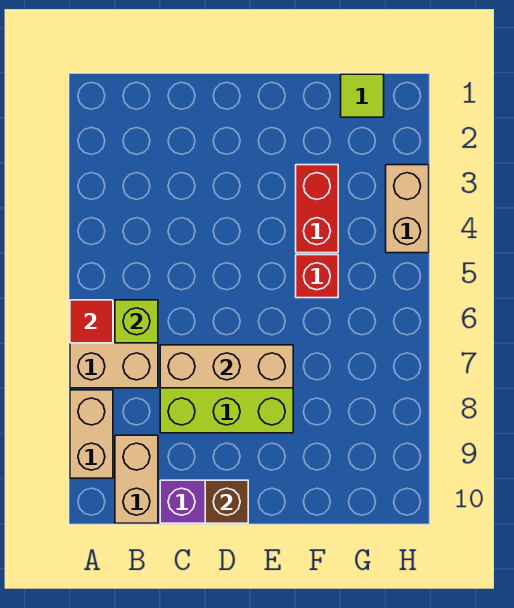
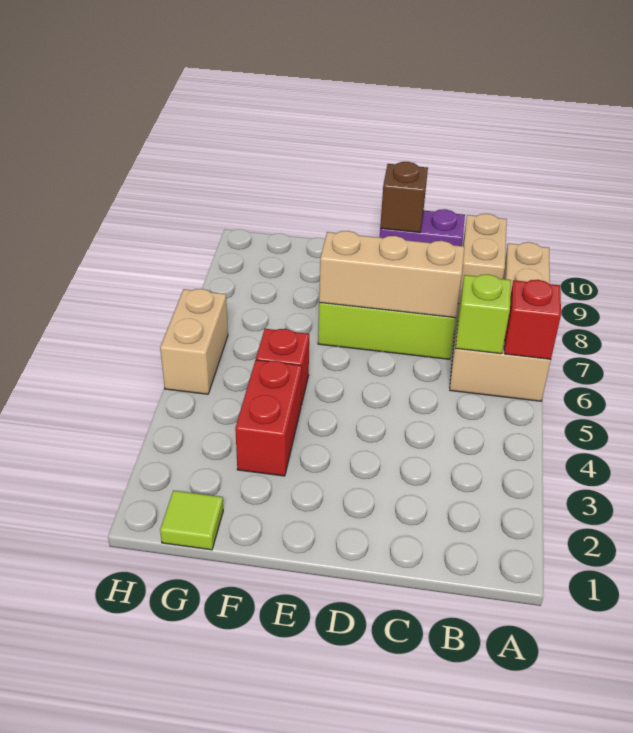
red 1x1 tile [70,300,113,343] -> red 1x1 brick [504,280,561,359]
tan 1x2 brick [386,165,429,253] -> tan 1x2 brick moved to [160,289,228,394]

